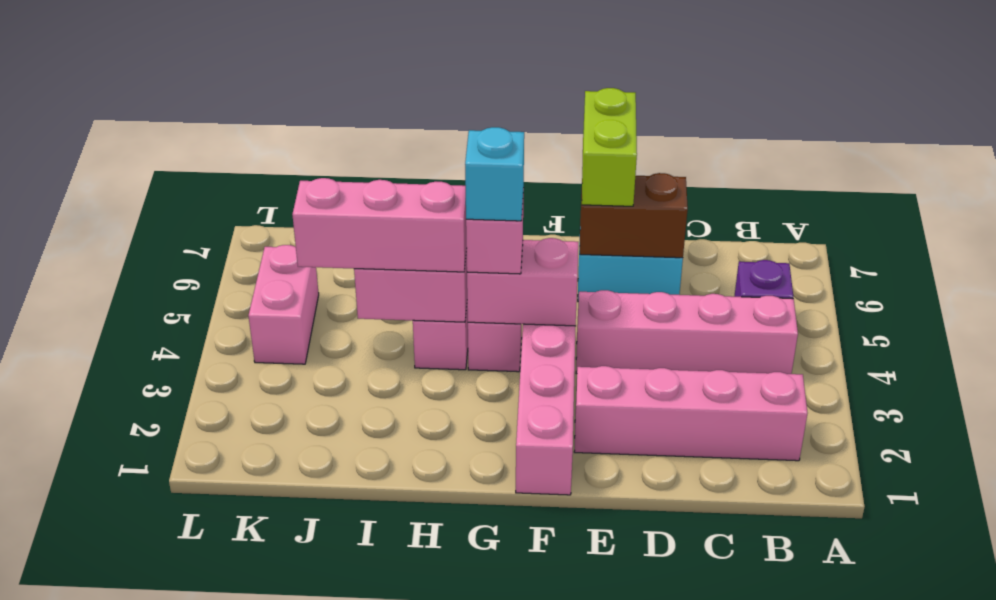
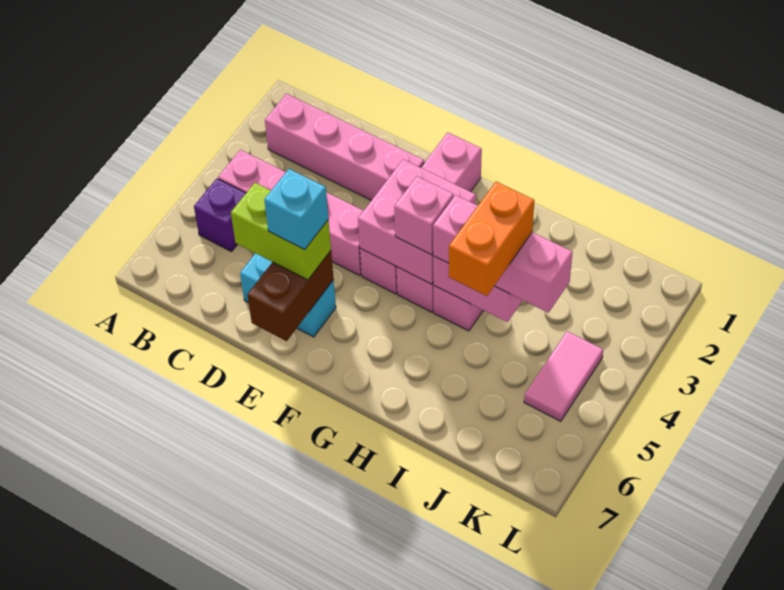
brown 1x2 brick [580,173,688,258] -> brown 1x2 brick turned to [247,251,334,341]
lime 1x2 brick [582,88,637,206] -> lime 1x2 brick turned to [231,183,331,280]
pink 1x2 brick [467,238,578,326] -> pink 2x2 brick [358,159,476,284]
cyan 1x1 brick [465,127,524,221] -> cyan 1x1 brick moved to [264,169,328,250]
none -> orange 1x2 brick [449,182,534,296]
pink 1x2 brick [248,245,319,364] -> pink 1x2 tile [524,331,603,421]

